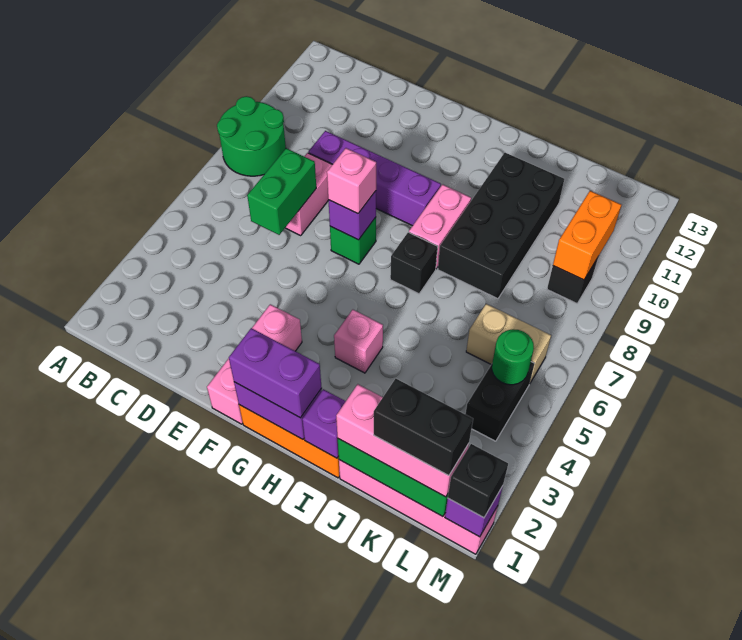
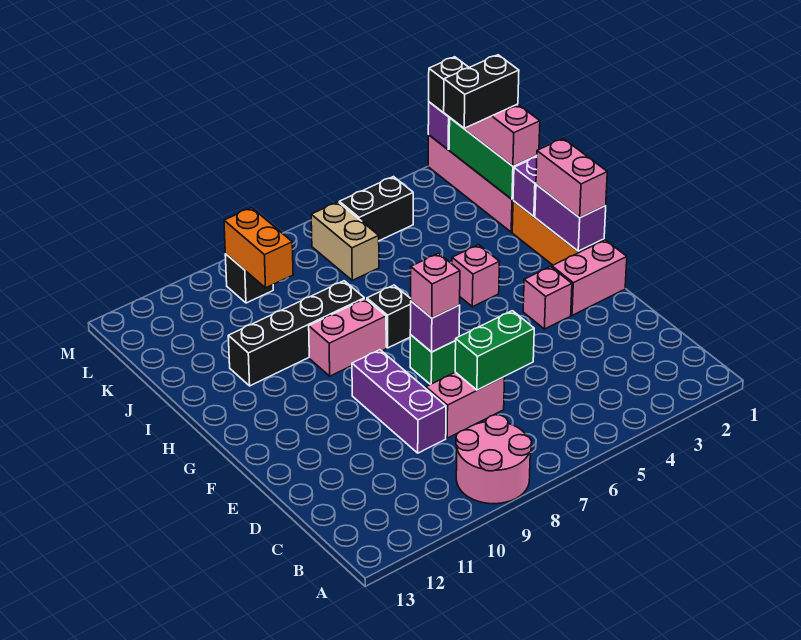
green 2x2 round brick [217,96,286,176] -> pink 2x2 round brick [456,415,532,504]
purple 1x4 brick [308,131,441,226] -> purple 1x3 brick [352,350,446,453]
purple 1x2 brick [229,328,322,418] -> pink 1x2 brick [536,139,607,218]
black 2x4 brick [438,153,564,299] -> black 1x4 brick [228,281,364,386]
black 1x2 brick [374,379,473,476] -> black 1x2 brick turned to [444,55,519,128]
green 1x1 round brick [492,329,534,385] -> none
orange 1x2 brick [553,191,621,280] -> orange 1x2 brick turned to [224,208,293,288]

